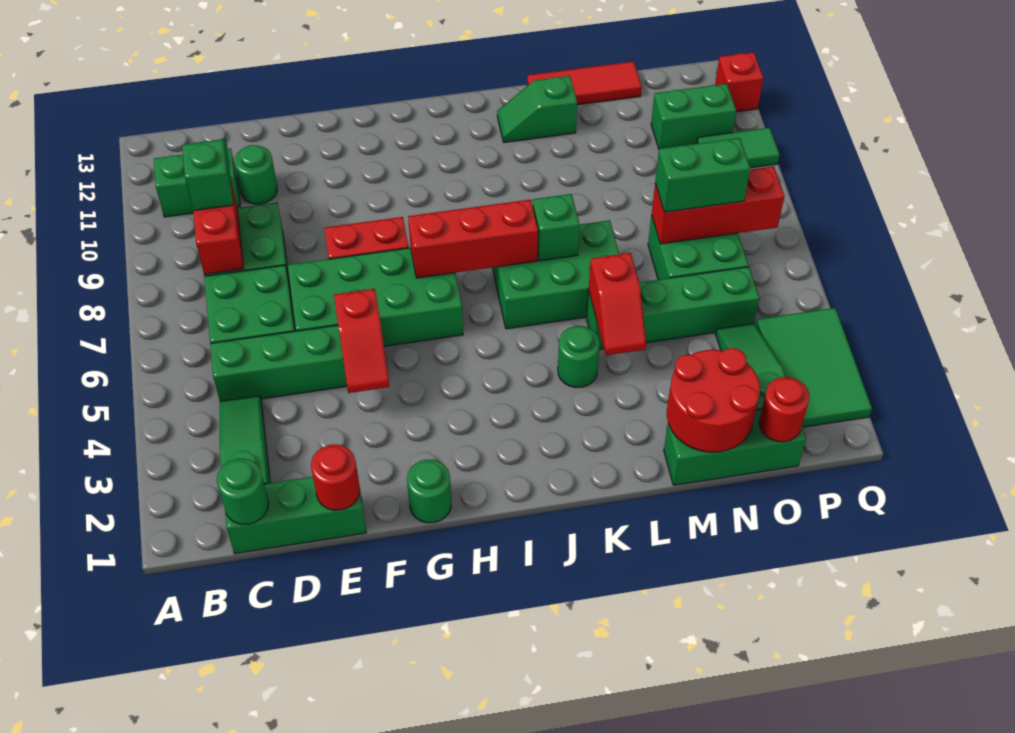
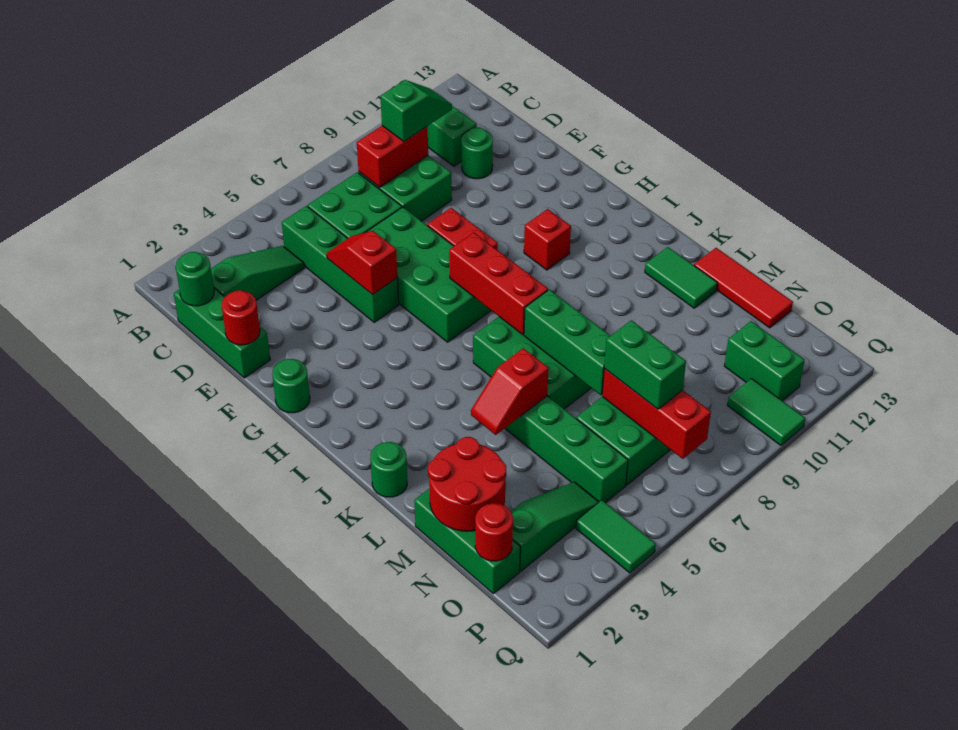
red 1x2 slope [334,289,390,393] -> red 1x2 slope turned to [327,231,397,295]
green 1x1 round brick [558,326,600,388] -> green 1x1 round brick moved to [371,442,407,497]
green 1x1 brick [532,194,580,261] -> green 1x3 brick [524,290,610,395]
green 1x2 slope [497,76,577,143] -> green 1x2 tile [645,247,717,308]
green 2x3 tile [756,308,872,427] -> green 1x2 tile [576,500,656,573]
red 1x1 brick [715,52,763,112] -> red 1x1 brick moved to [524,209,571,270]

